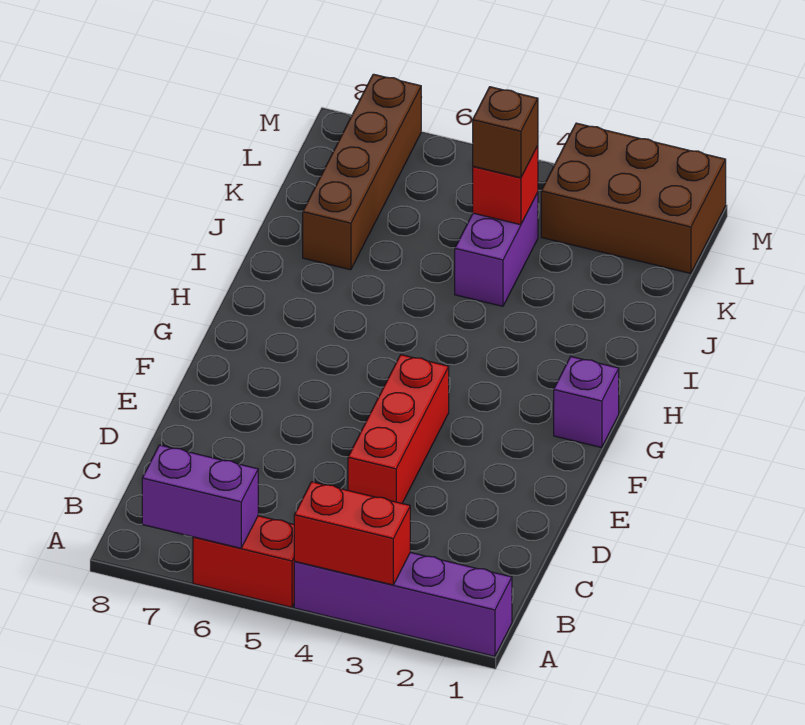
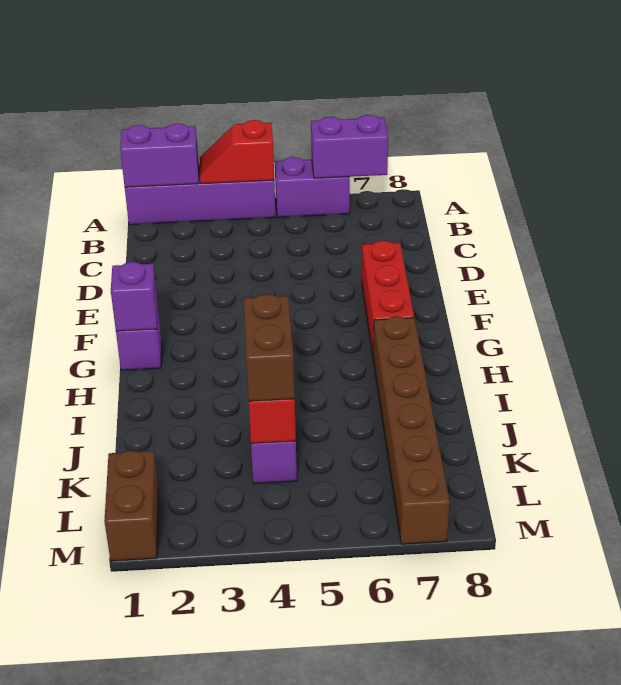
none -> purple 1x2 brick [120,123,199,187]
red 1x2 brick [294,482,410,585] -> red 1x2 slope [200,120,274,184]
red 1x2 brick [193,516,295,607] -> purple 1x2 brick [275,157,350,217]
red 1x3 brick [348,355,449,503] -> red 1x3 brick moved to [362,241,414,354]
none -> purple 1x1 brick [111,262,158,331]
brown 1x4 brick [303,74,421,270] -> brown 1x6 brick [373,316,450,544]
brown 1x1 brick [473,87,538,178] -> brown 1x2 brick [243,294,295,401]
brown 2x3 brick [541,123,726,273] -> brown 1x2 brick [104,451,158,561]

